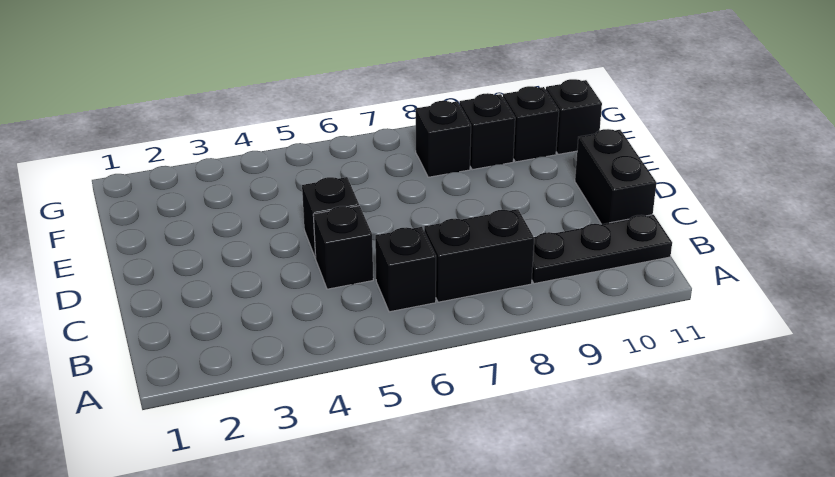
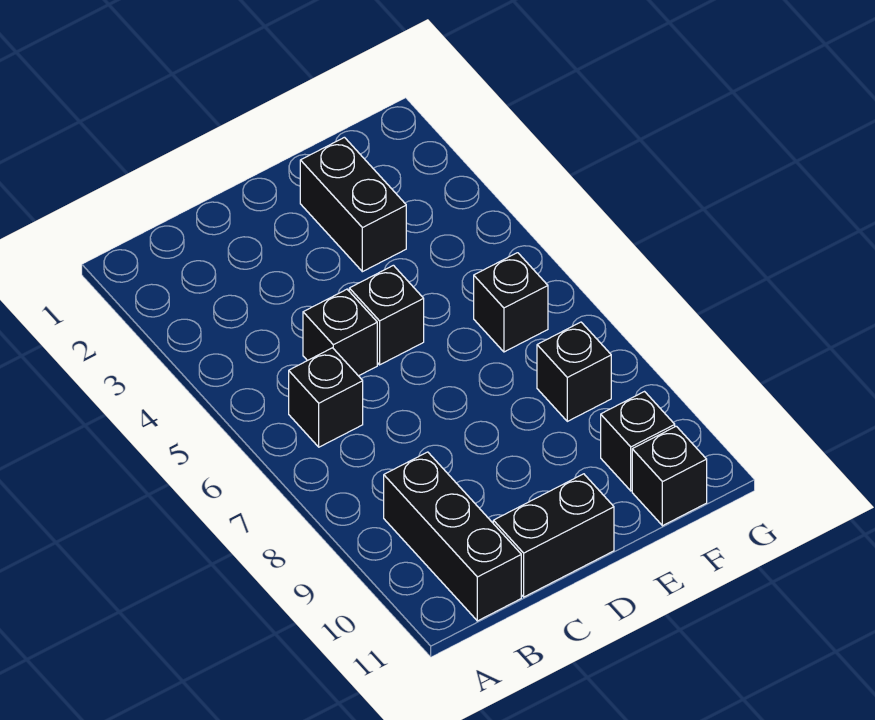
black 1x2 brick [424,209,534,302] -> black 1x2 brick moved to [300,137,406,272]
black 1x3 plate [532,215,672,284] -> black 1x3 brick [384,452,521,621]
black 1x1 brick [460,93,515,170] -> black 1x1 brick moved to [474,253,548,352]

